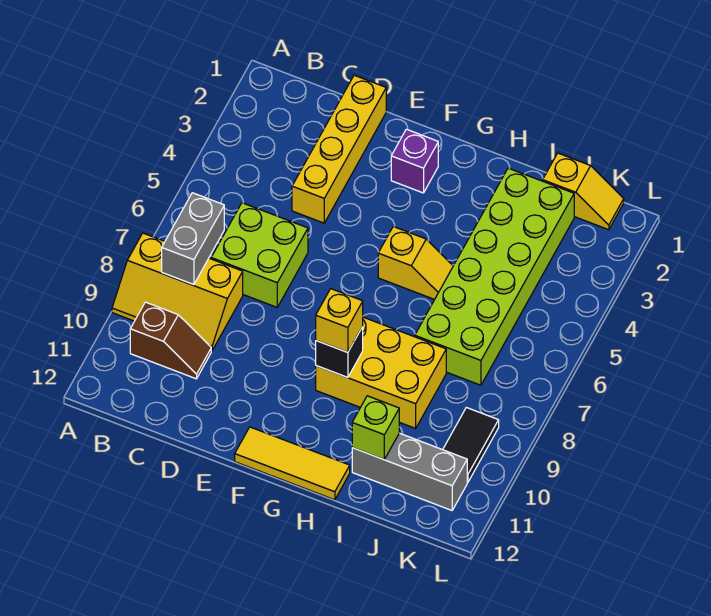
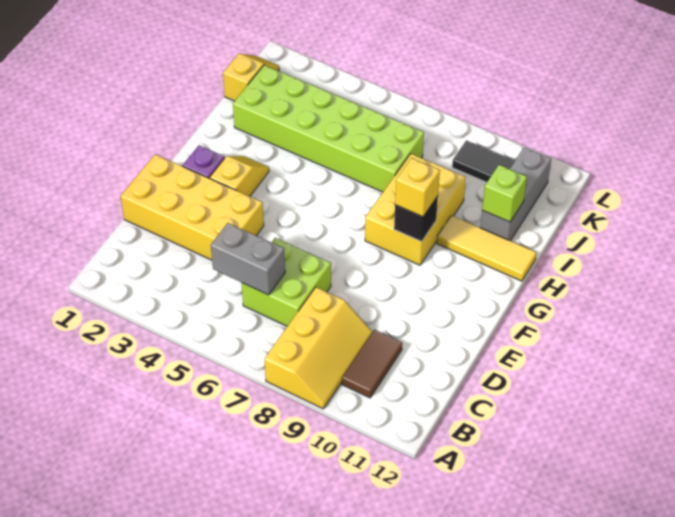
grey 1x2 brick [162,193,224,285] -> grey 1x2 brick moved to [211,223,285,295]
brown 1x2 slope [130,302,211,379] -> brown 1x2 tile [342,330,402,398]
yellow 1x4 brick [292,75,386,223] -> yellow 2x4 brick [121,154,264,260]
yellow 1x3 tile [235,427,350,500] -> yellow 1x3 tile turned to [437,215,536,281]
yellow 1x2 slope [378,227,453,300] -> yellow 1x2 slope moved to [210,156,269,196]

